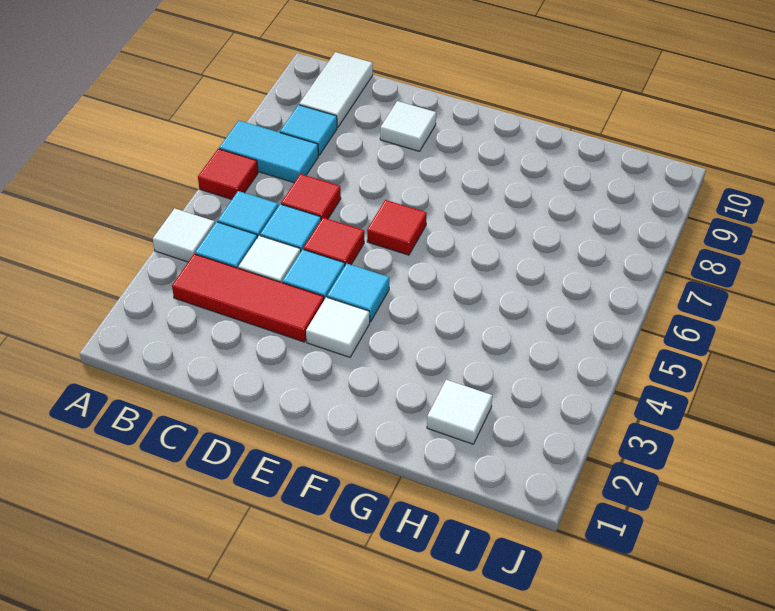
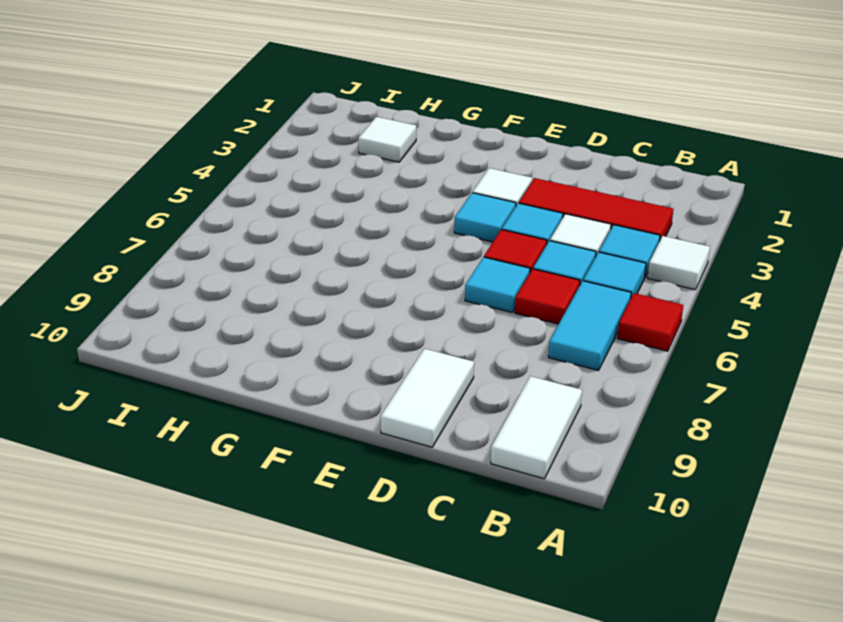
cyan 1x2 tile [219,121,318,183] -> cyan 1x2 tile turned to [548,281,631,370]
cyan 1x1 tile [280,105,337,155] -> cyan 1x1 tile moved to [465,257,530,312]
white 1x1 tile [380,101,436,151] -> white 1x2 tile [380,349,474,447]
red 1x1 tile [367,200,427,255] -> none

